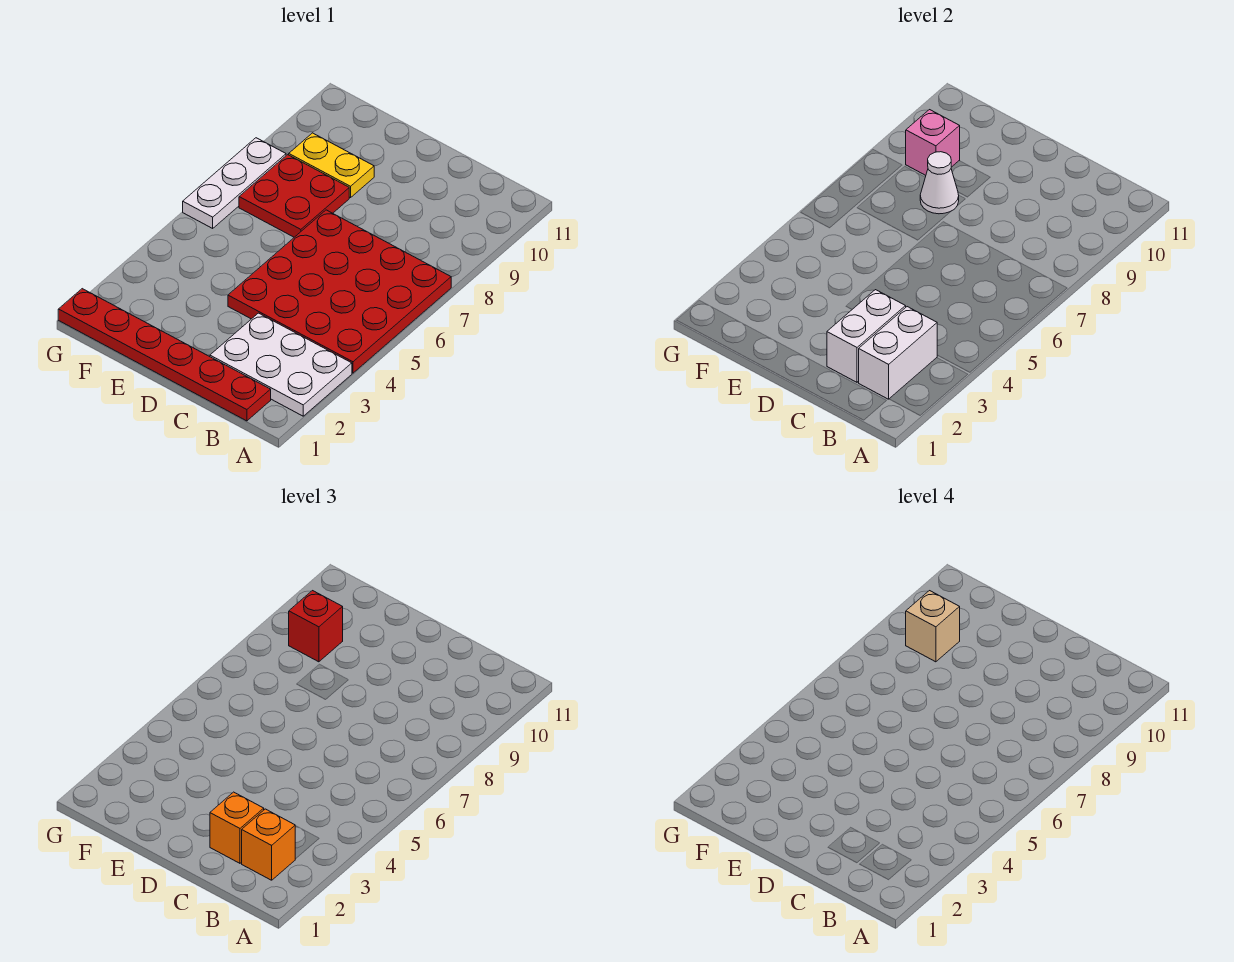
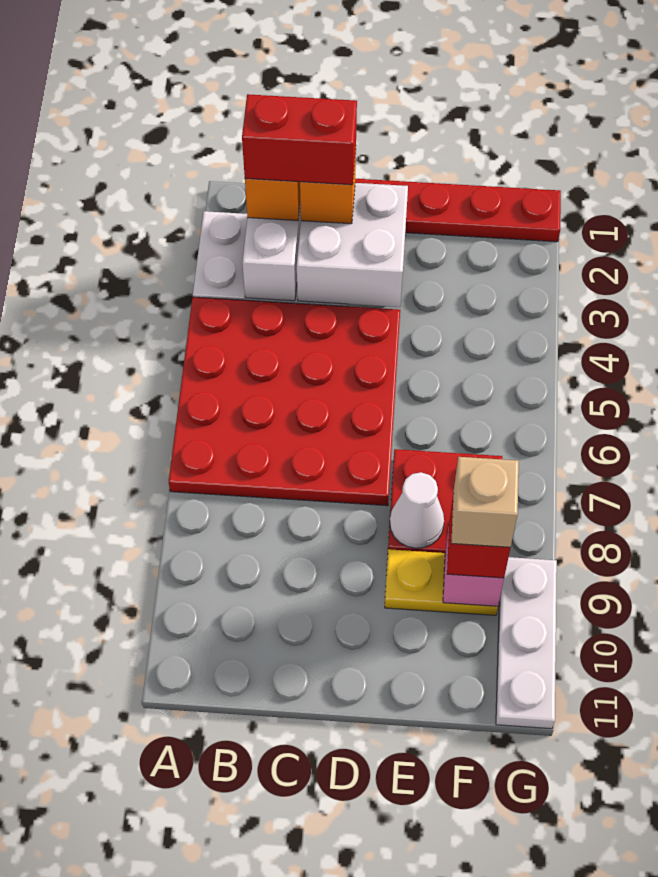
none -> red 1x2 brick [242,94,357,185]
white 1x2 brick [827,290,906,382] -> white 2x2 brick [297,183,408,307]
white 1x3 plate [183,138,286,228] -> white 1x3 plate moved to [496,557,557,729]

